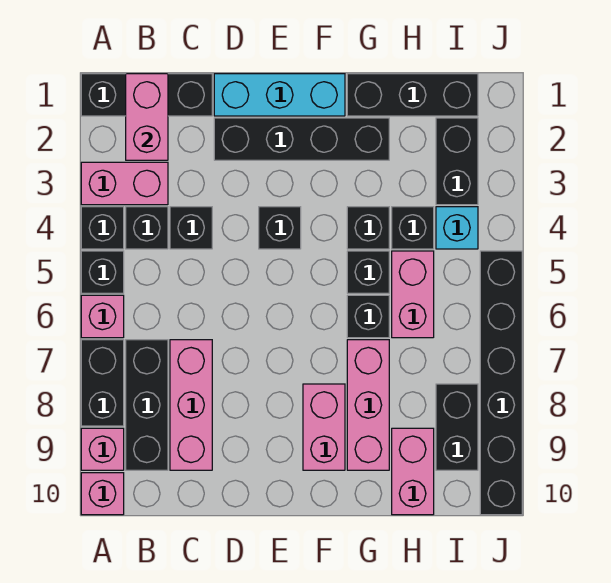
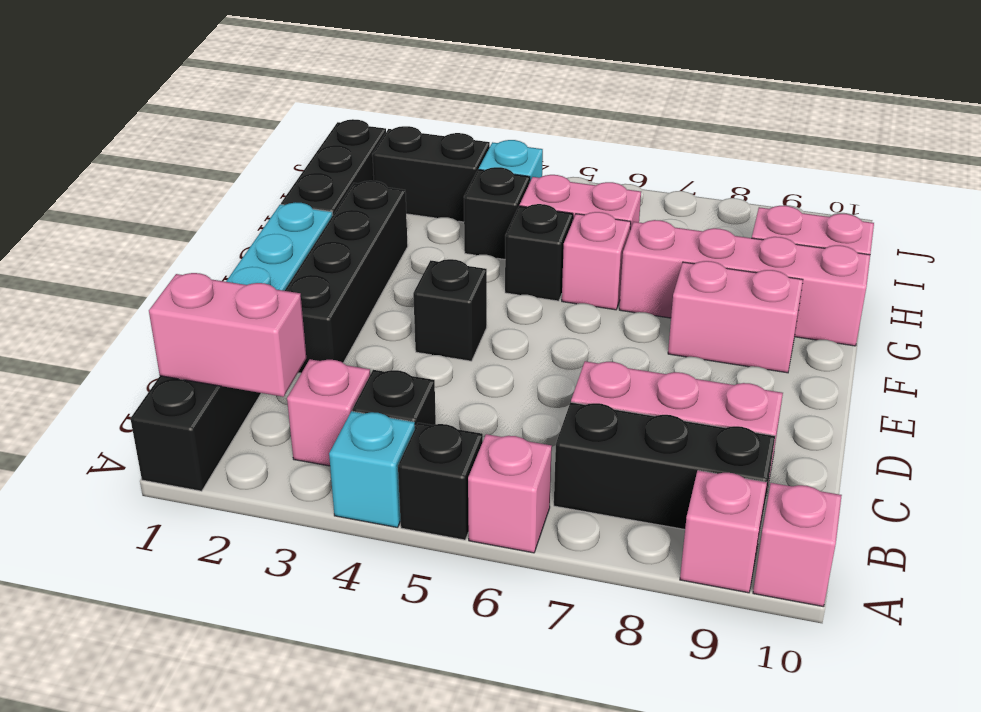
pink 1x2 brick [81,162,168,205] -> pink 1x1 brick [287,359,370,466]
black 1x1 brick [81,207,124,249] -> cyan 1x1 brick [329,411,415,528]
black 1x2 brick [81,340,124,426] -> none
black 1x1 brick [170,207,212,249] -> none
black 1x1 brick [347,207,389,249] -> none
black 1x1 brick [347,295,389,338] -> pink 1x1 brick [562,212,631,310]
pink 1x3 brick [347,340,389,470] -> pink 1x4 brick [619,220,870,346]
black 1x2 brick [436,384,478,470] -> none
black 1x6 brick [480,251,522,515] -> none

